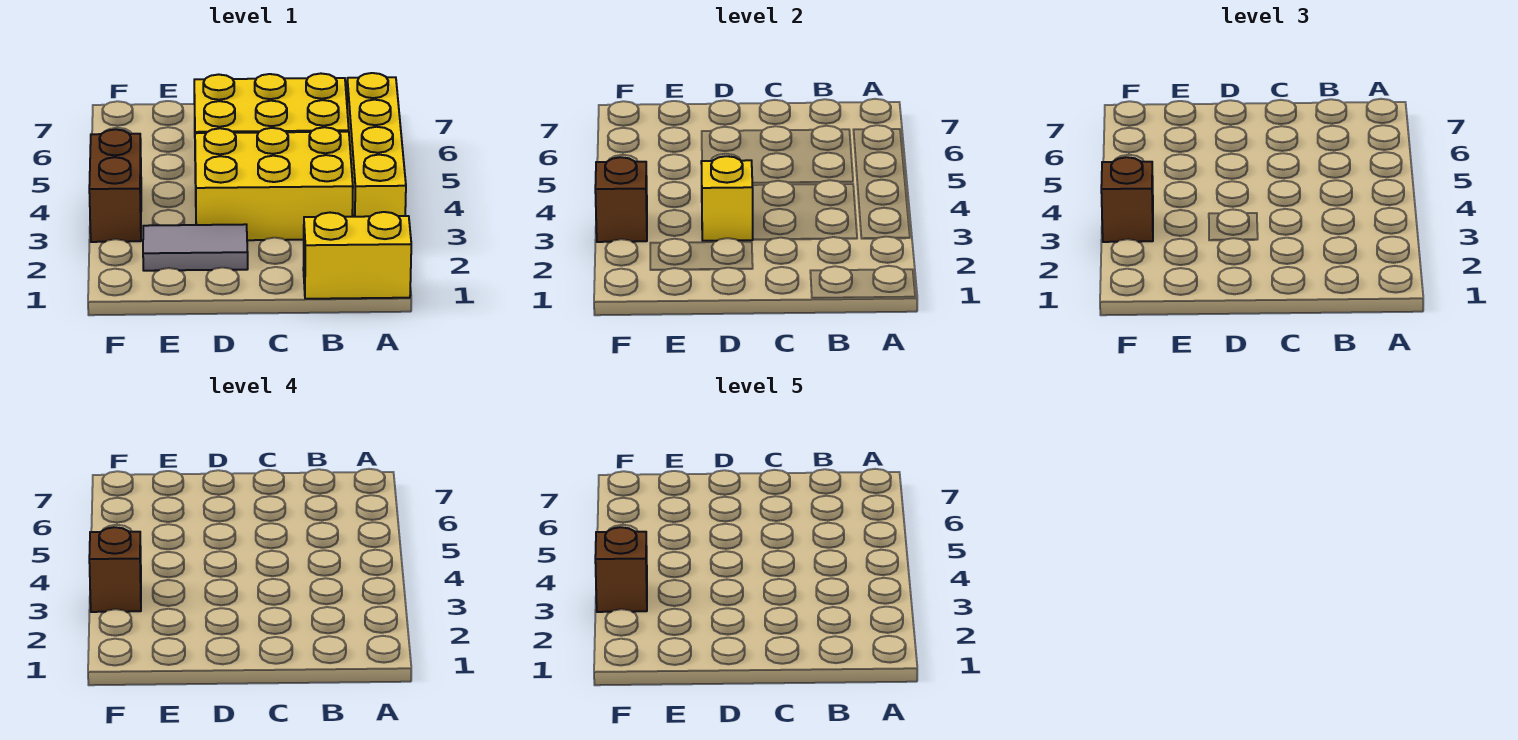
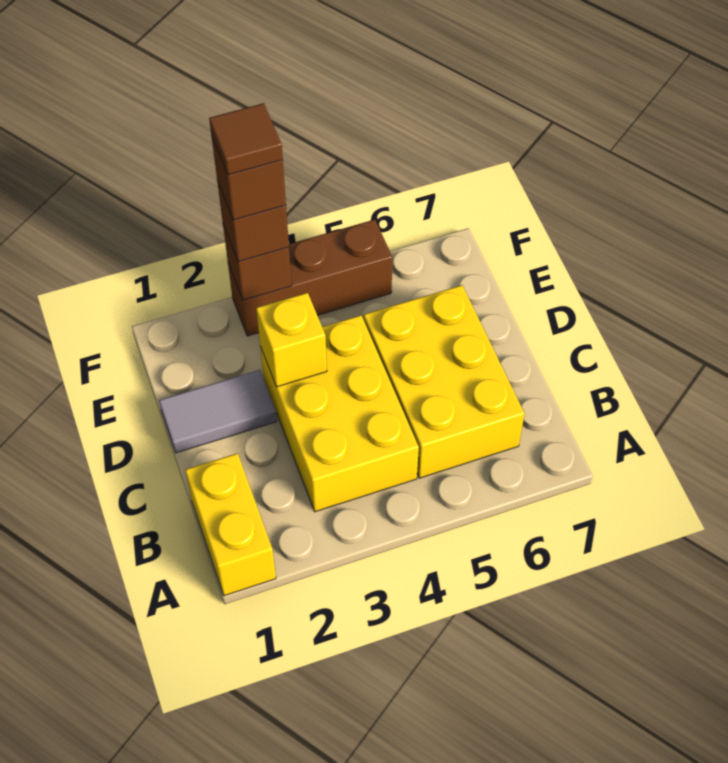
yellow 1x4 brick [347,73,406,217] -> none
grey 1x2 tile [143,224,248,271] -> grey 1x2 tile turned to [159,370,277,453]
brown 1x2 brick [89,129,141,242] -> brown 1x3 brick [228,219,392,336]
brown 1x1 brick [595,527,647,612] -> brown 1x1 tile [209,103,283,175]

